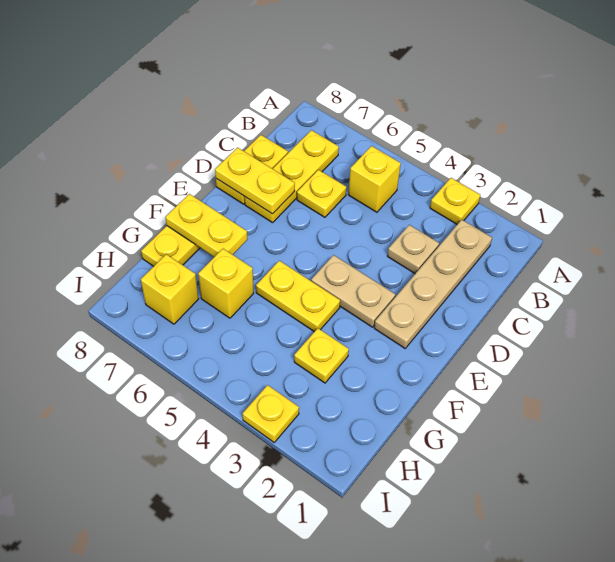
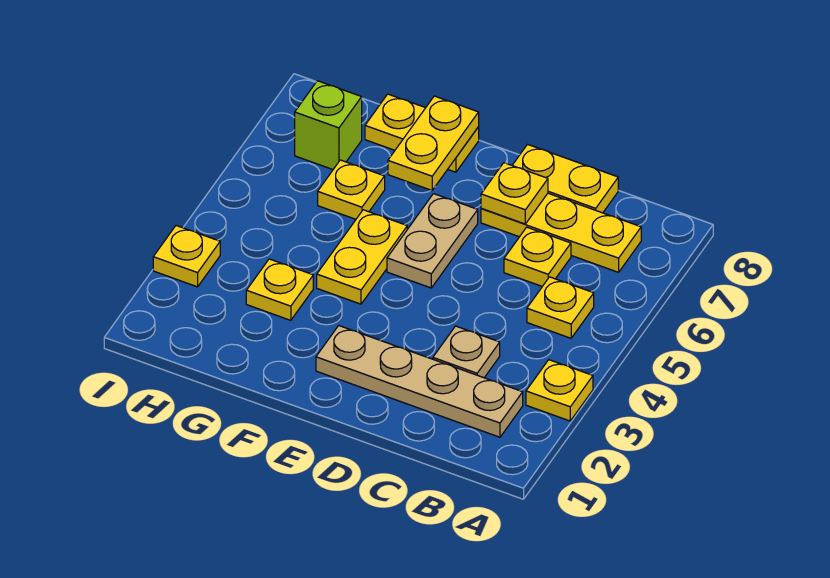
yellow 1x1 brick [348,146,401,212] -> yellow 1x1 plate [527,277,594,338]
yellow 1x2 plate [215,147,295,214] -> yellow 1x1 plate [481,163,548,224]
tan 1x2 plate [311,255,395,327] -> tan 1x2 plate moved to [387,194,478,288]
yellow 1x1 brick [198,249,254,318] -> yellow 1x1 plate [318,160,385,219]
yellow 1x1 brick [141,254,199,324] -> lime 1x1 brick [295,81,362,170]

